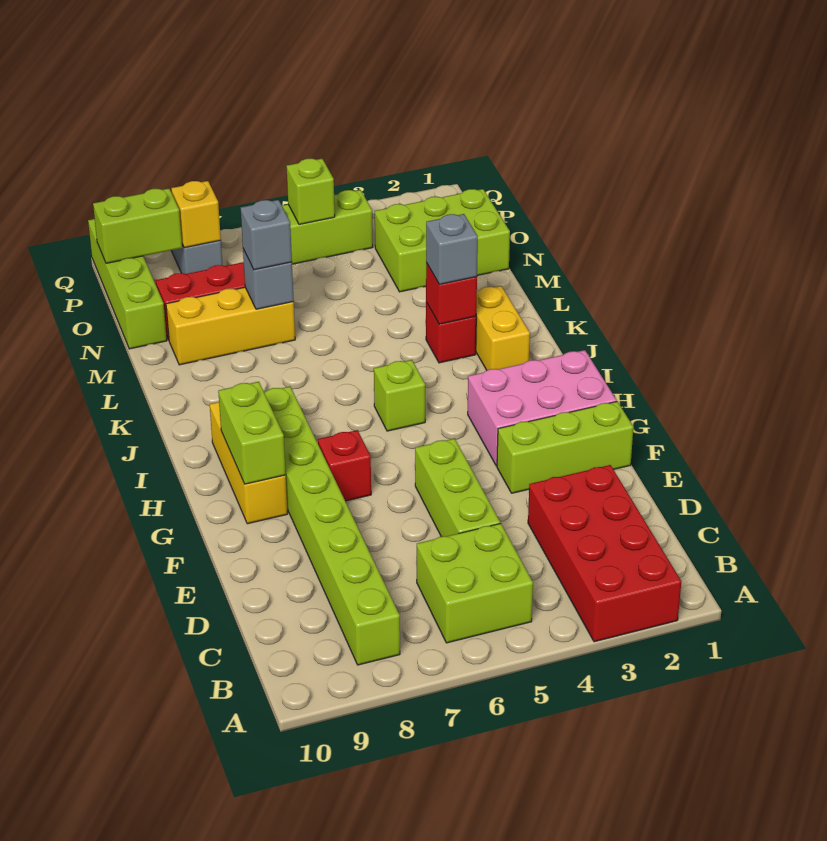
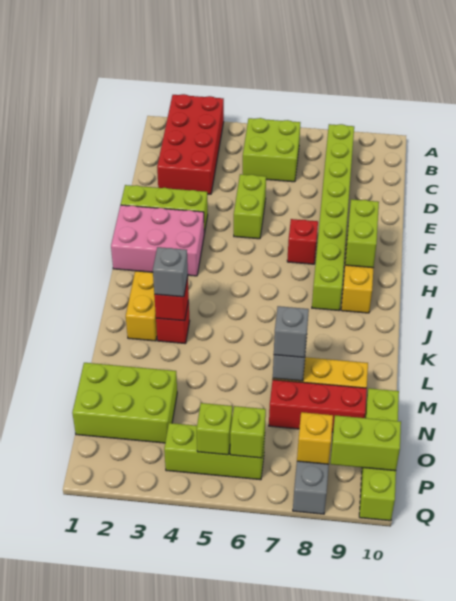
lime 1x3 brick [415,438,500,537] -> lime 1x2 brick [234,174,266,239]
lime 1x1 brick [374,360,425,431] -> lime 1x1 brick moved to [230,406,266,458]

